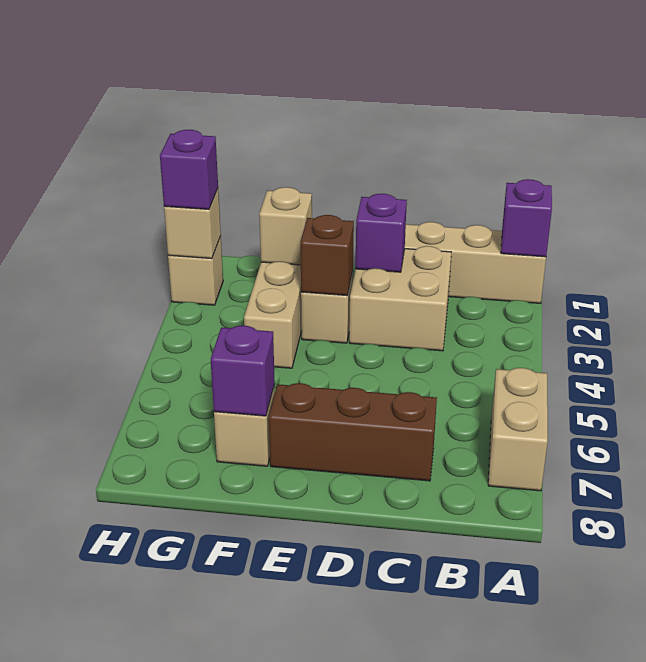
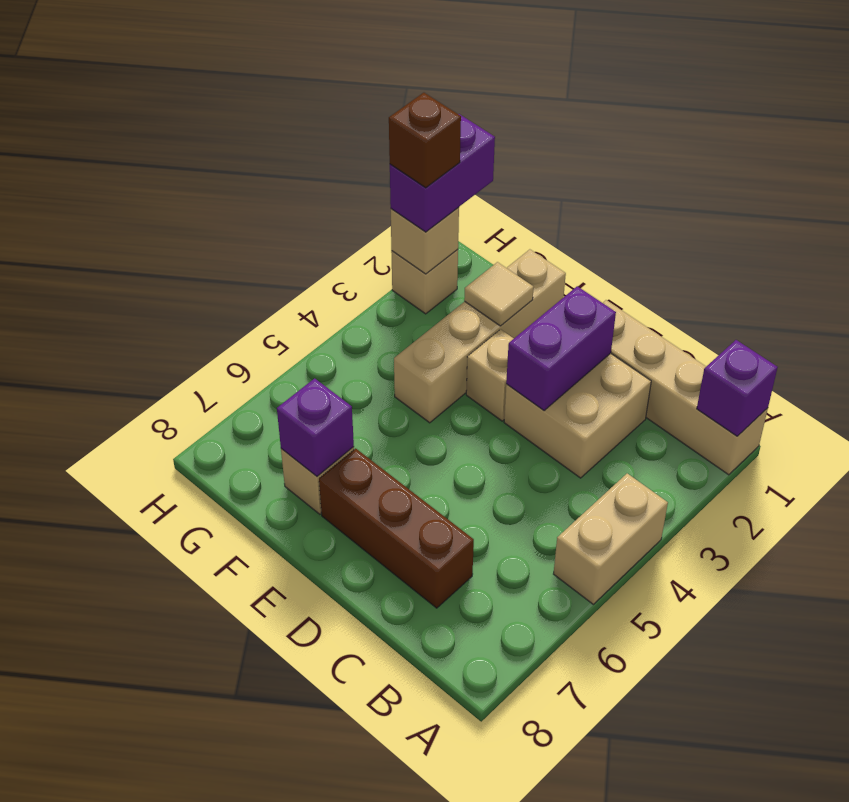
tan 1x2 brick [488,368,548,491] -> tan 1x2 brick moved to [554,473,668,604]
purple 1x1 brick [355,194,407,272] -> purple 1x2 brick [506,286,616,410]
brown 1x1 brick [301,215,354,296] -> brown 1x1 brick moved to [389,93,461,188]
tan 1x1 brick [259,187,312,265] -> tan 1x1 tile [464,262,534,326]
purple 1x1 brick [160,130,218,209] -> purple 1x2 brick [390,114,495,232]

